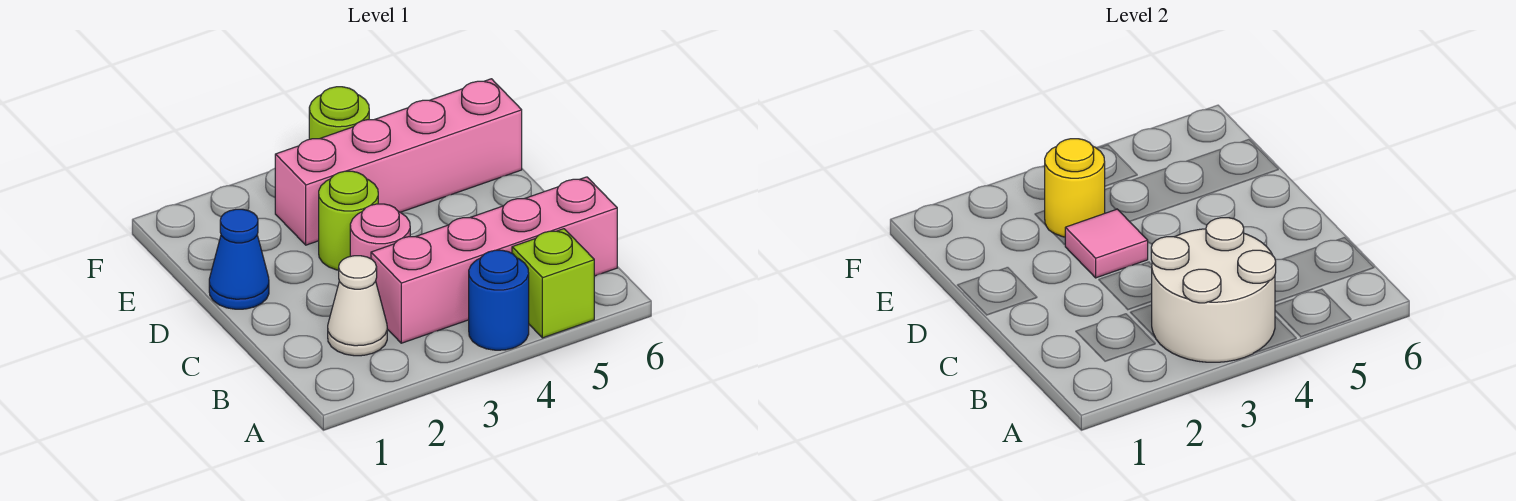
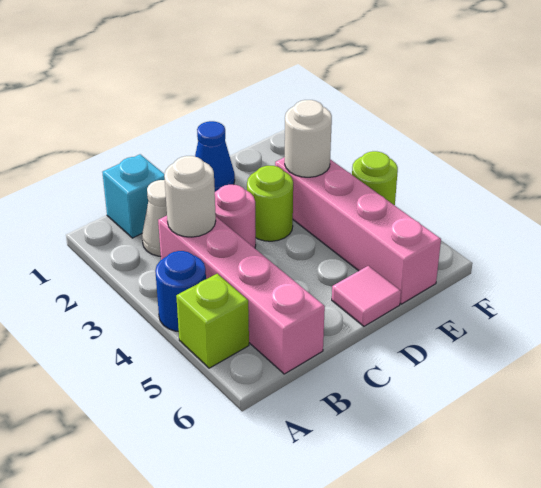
white 2x2 round brick [1151,218,1276,362] -> white 1x1 round brick [164,156,216,237]
none -> cyan 1x1 brick [102,154,165,238]
pink 1x1 tile [1065,209,1148,278] -> pink 1x1 tile moved to [332,266,401,326]
yellow 1x1 round brick [1045,139,1105,237] -> white 1x1 round brick [285,100,332,177]

